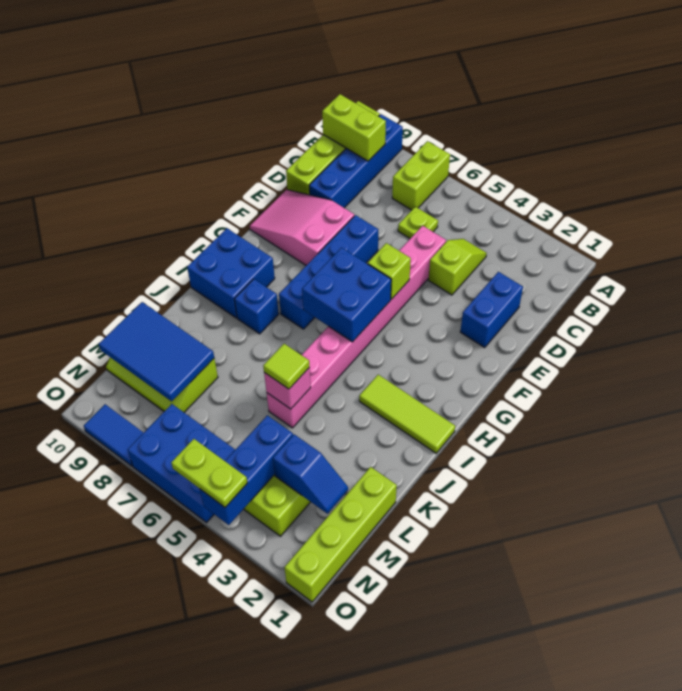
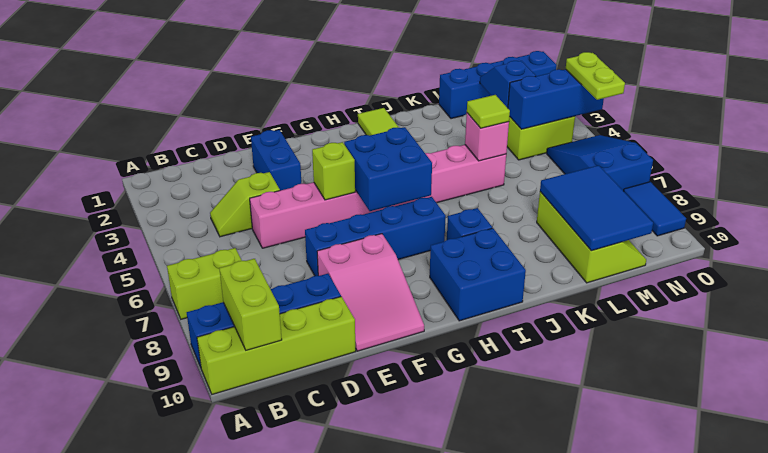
lime 1x1 plate [398,207,438,238] -> none
blue 1x2 brick [460,272,523,347] -> blue 1x2 brick turned to [251,130,302,191]
lime 1x4 brick [284,467,397,602] -> blue 1x4 brick [439,51,557,119]
blue 2x3 brick [128,404,235,522] -> blue 2x3 slope [547,135,653,191]

